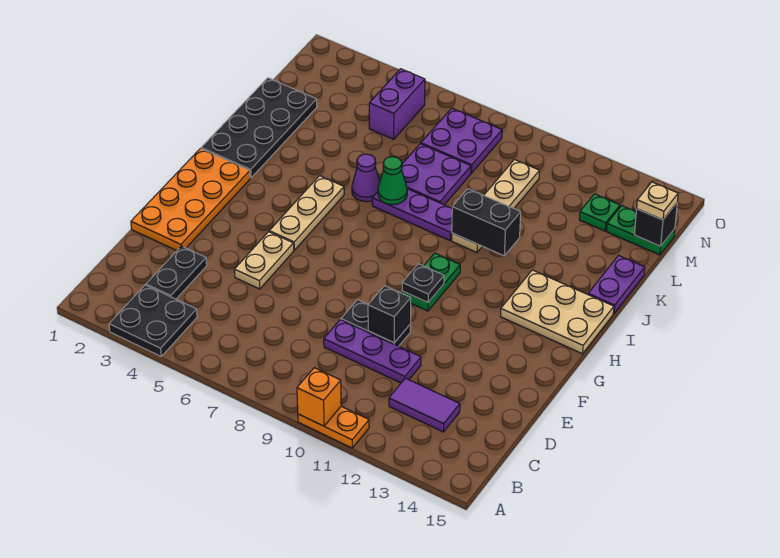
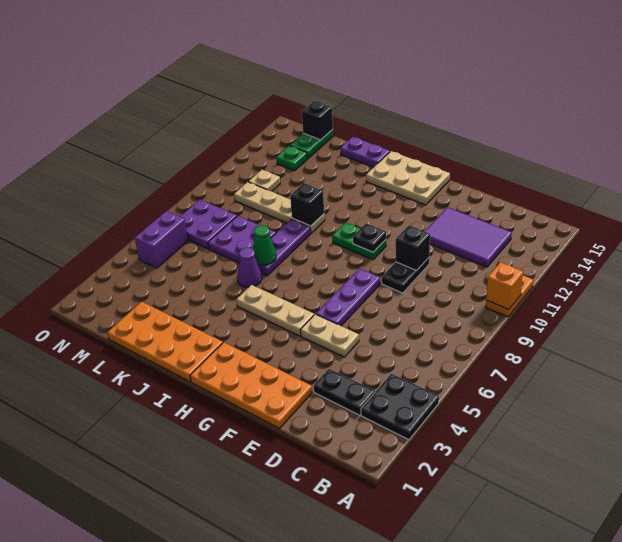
purple 1x2 tile [389,378,460,432] -> purple 2x3 tile [425,207,512,267]
purple 1x3 plate [324,320,421,383] -> purple 1x3 plate moved to [316,268,380,326]
tan 2x3 plate [500,270,614,354] -> tan 2x3 plate turned to [366,151,450,205]
black 2x4 plate [201,78,317,178] -> orange 2x4 plate [107,302,223,382]
black 1x2 brick [452,189,521,256] -> black 1x1 brick [290,183,324,226]
purple 1x2 brick [369,69,425,139] -> purple 1x2 brick turned to [135,211,188,268]
tan 1x1 plate [637,182,678,220] -> tan 1x1 plate moved to [249,170,280,191]

